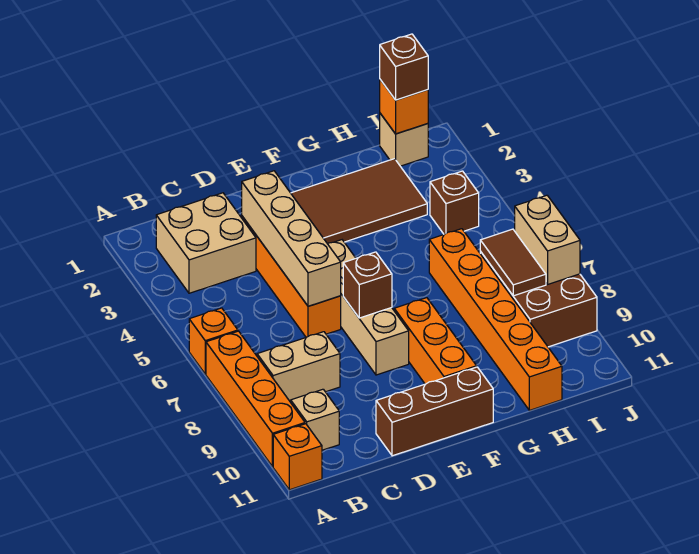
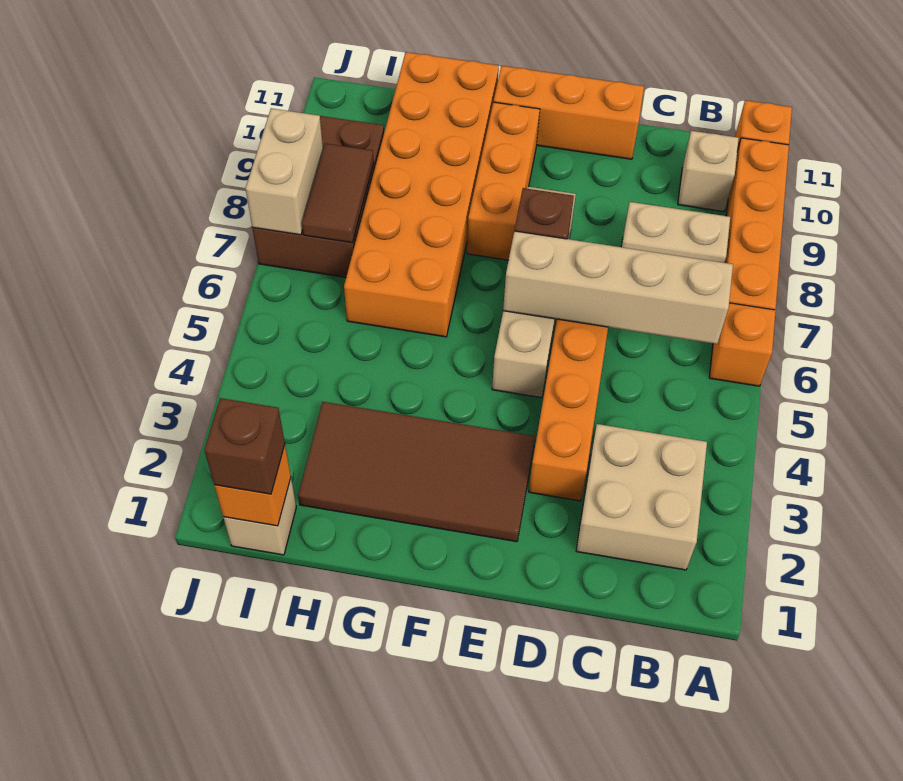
tan 1x4 brick [242,171,341,306] -> tan 1x4 brick turned to [503,231,733,344]
brown 1x3 brick [376,367,493,456] -> orange 1x3 brick [494,66,644,159]
orange 1x6 brick [429,229,562,410] -> orange 2x6 brick [344,52,499,337]
brown 1x1 brick [430,171,479,234] -> none

